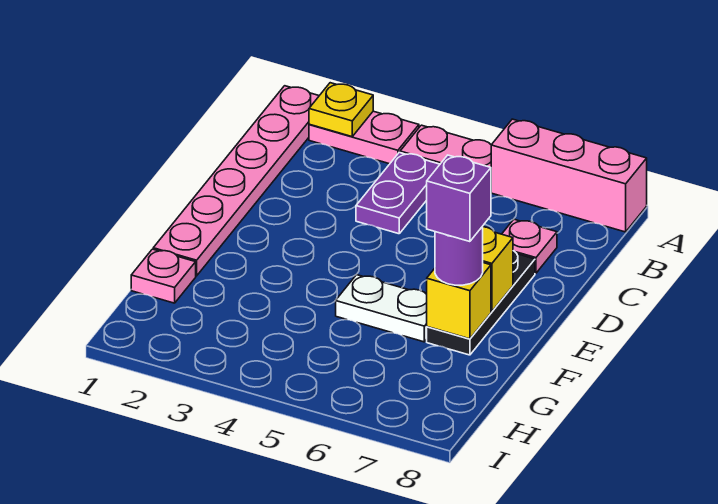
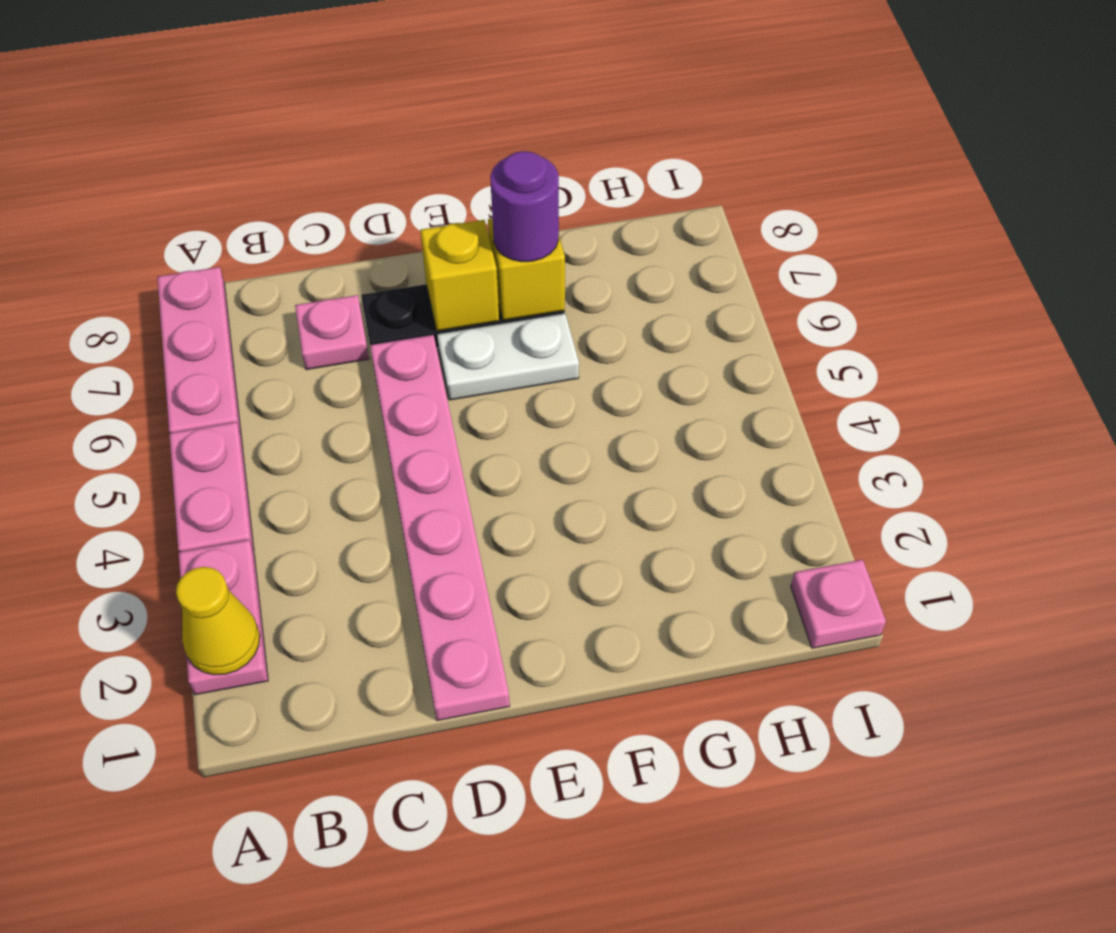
pink 1x6 plate [153,86,319,276] -> pink 1x6 plate turned to [370,335,510,721]
yellow 1x1 plate [309,83,373,137] -> yellow 1x1 cone [176,567,260,675]
pink 1x3 brick [491,119,647,232] -> pink 1x3 plate [157,267,241,434]
purple 1x2 plate [356,153,440,234] -> none
white 1x2 plate [336,275,427,342] -> white 1x2 plate turned to [437,314,579,400]
purple 1x1 brick [427,155,491,242] -> none
pink 1x1 plate [131,249,196,303] -> pink 1x1 plate moved to [791,560,886,648]

